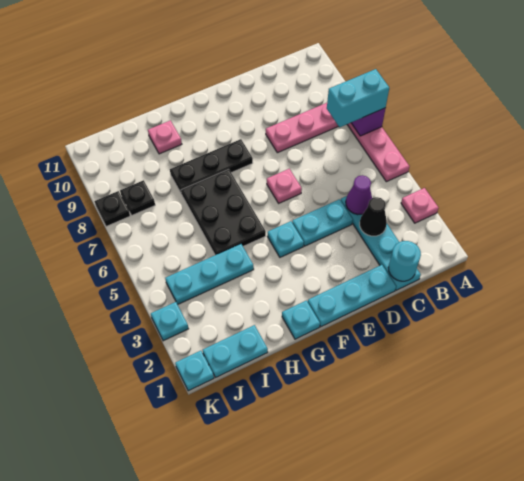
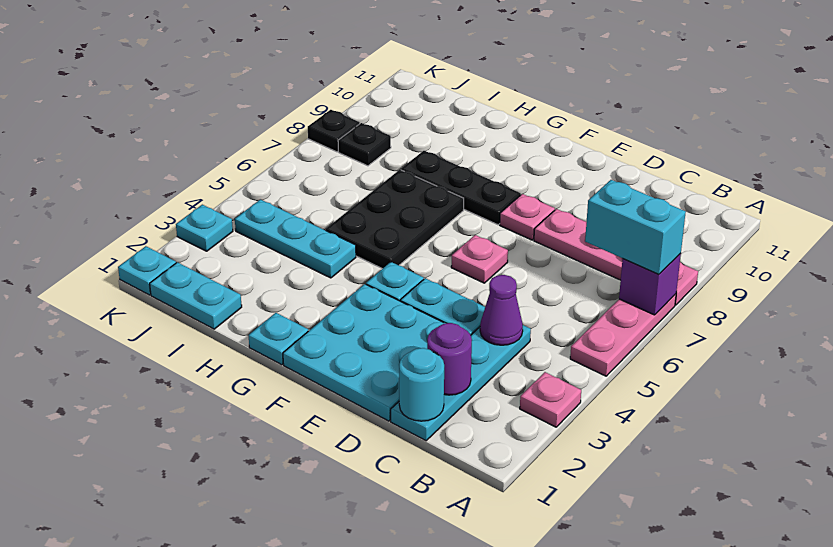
none -> purple 1x1 round brick [427,323,472,395]
black 1x1 cone [360,197,387,236] -> none
cyan 1x3 plate [308,265,396,327] -> cyan 3x3 plate [283,284,445,421]
pink 1x1 plate [148,120,182,154] -> pink 1x1 plate moved to [500,194,555,240]

